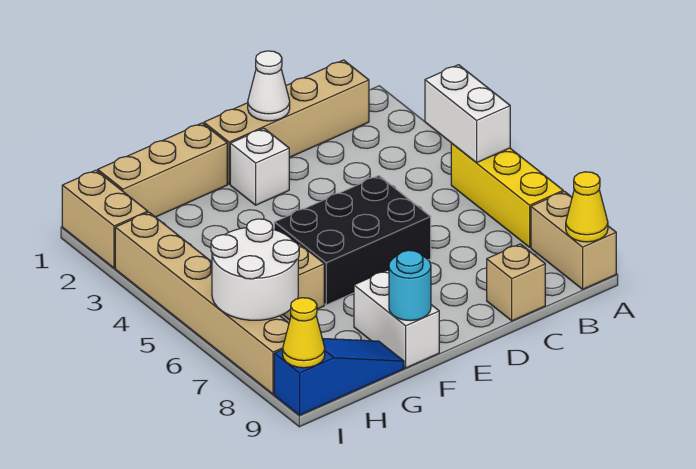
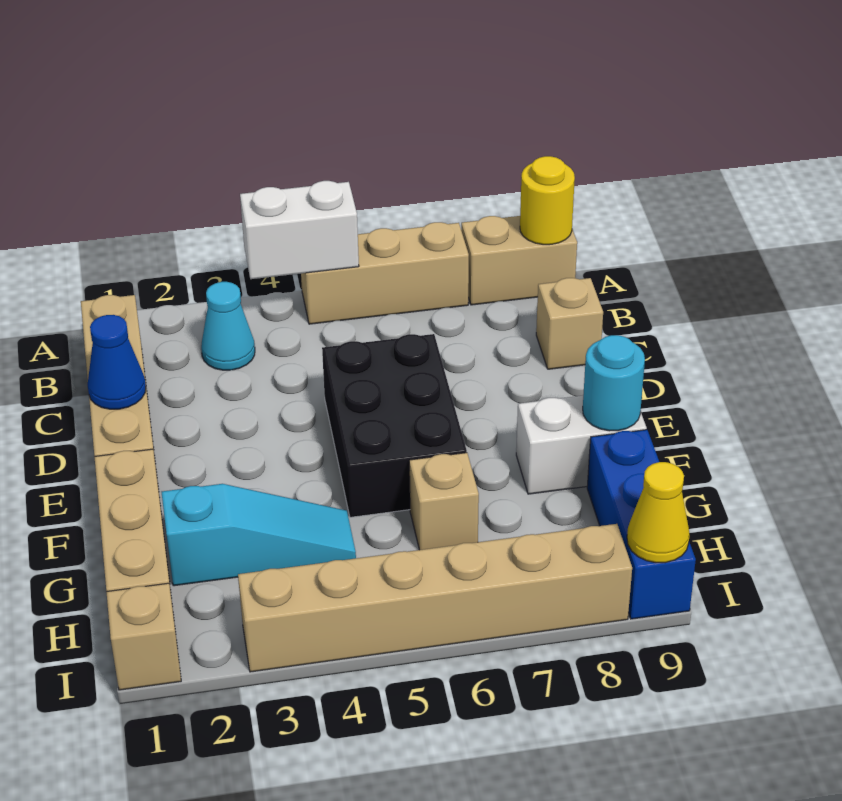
yellow 1x3 brick [451,144,563,247] -> tan 1x3 brick [301,222,469,324]
yellow 1x1 cone [566,172,608,242] -> yellow 1x1 round brick [520,156,575,245]
none -> cyan 1x1 cone [201,282,255,370]
white 1x1 cone [248,51,290,121] -> blue 1x1 cone [88,315,146,409]
white 1x1 brick [230,128,289,205] -> none
none -> cyan 1x3 slope [162,484,356,586]
blue 1x3 slope [274,338,404,415] -> blue 1x3 brick [587,430,696,619]
white 2x2 round brick [211,219,299,320] -> none
tan 1x2 brick [62,170,148,268] -> tan 1x1 brick [106,583,181,690]

